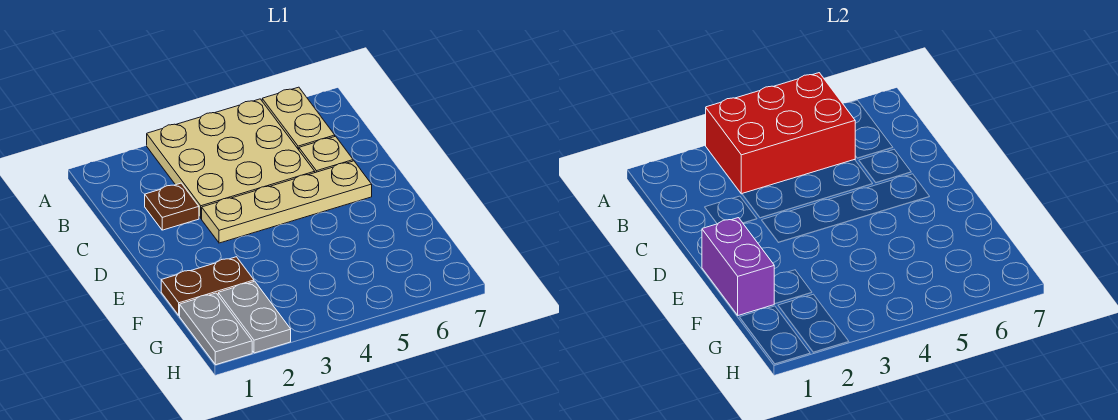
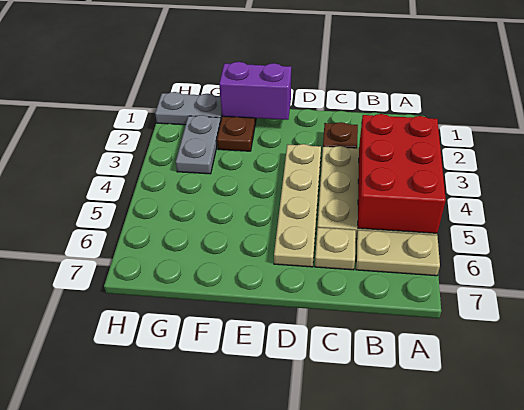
grey 1x2 plate [218,281,291,353] -> grey 1x2 plate turned to [176,115,221,174]

